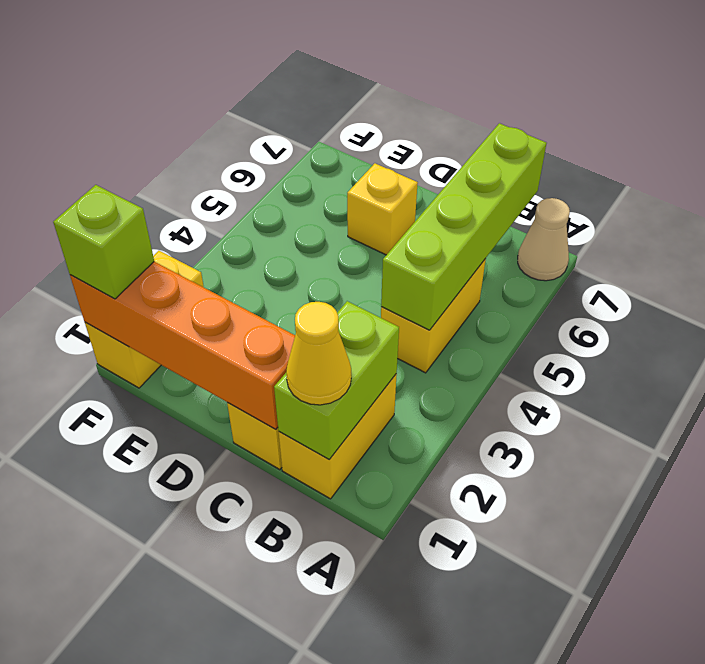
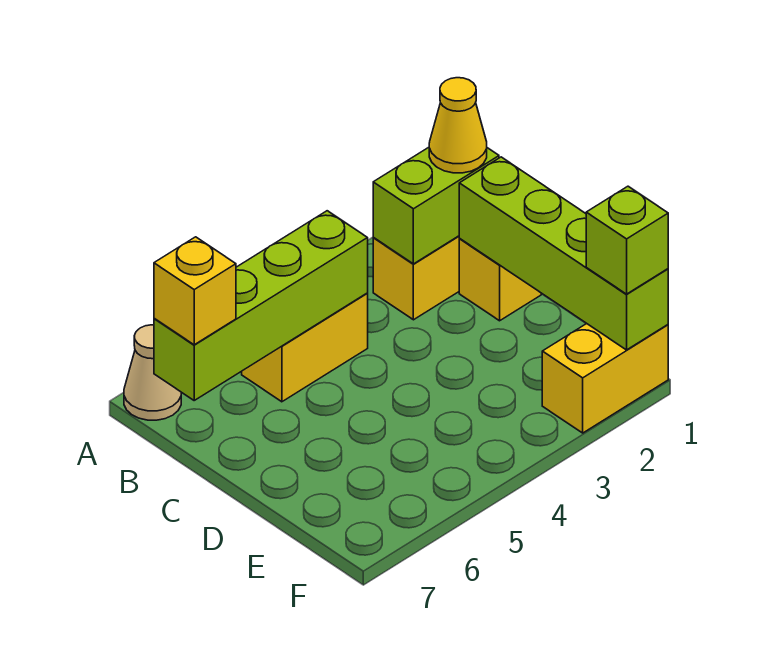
orange 1x4 brick [70,262,295,430] -> lime 1x4 brick [459,157,668,350]
yellow 1x1 brick [347,163,418,255] -> yellow 1x1 brick moved to [154,237,236,345]

